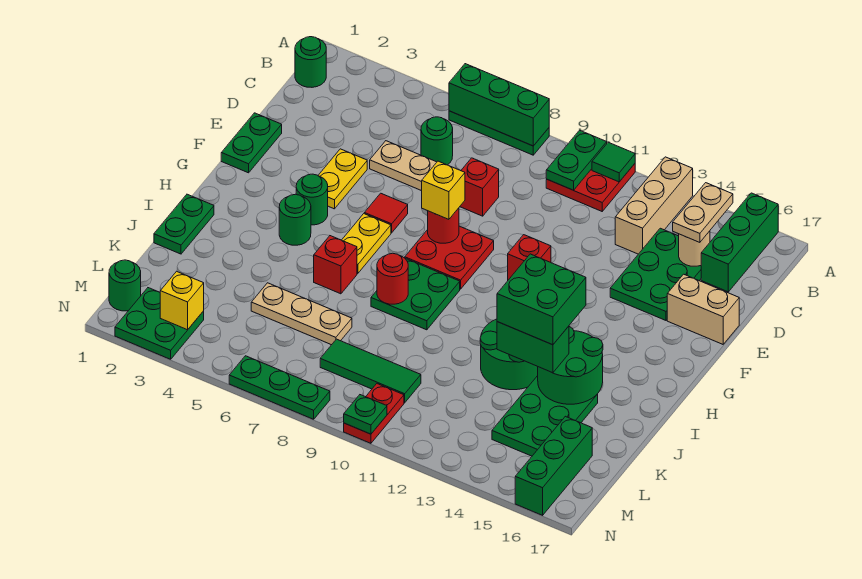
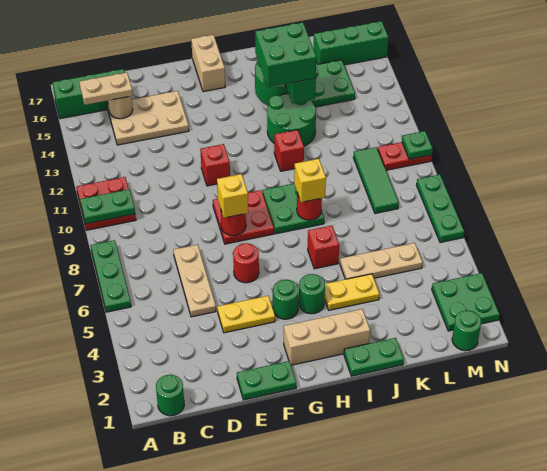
green 1x3 brick [449,64,549,146] -> none
green 1x1 tile [592,142,635,182] -> none
tan 1x3 brick [615,157,693,254] -> tan 1x3 brick moved to [284,309,370,365]
green 1x1 round brick [421,117,453,165] -> none
green 2x3 plate [610,228,701,320] -> tan 2x3 plate [107,91,189,145]
red 1x1 brick [460,158,499,216] -> red 1x1 brick moved to [274,130,304,171]
tan 1x2 brick [667,274,739,344] -> tan 1x2 brick moved to [191,35,225,92]
red 1x1 tile [364,193,408,233] -> red 1x1 round brick [233,243,259,283]
yellow 1x2 plate [342,214,391,273] -> yellow 1x2 plate moved to [325,274,379,310]
tan 1x3 plate [251,283,352,345] -> tan 1x3 plate turned to [340,243,423,279]
yellow 1x1 brick [160,271,204,330] -> yellow 1x1 brick moved to [294,159,326,202]

